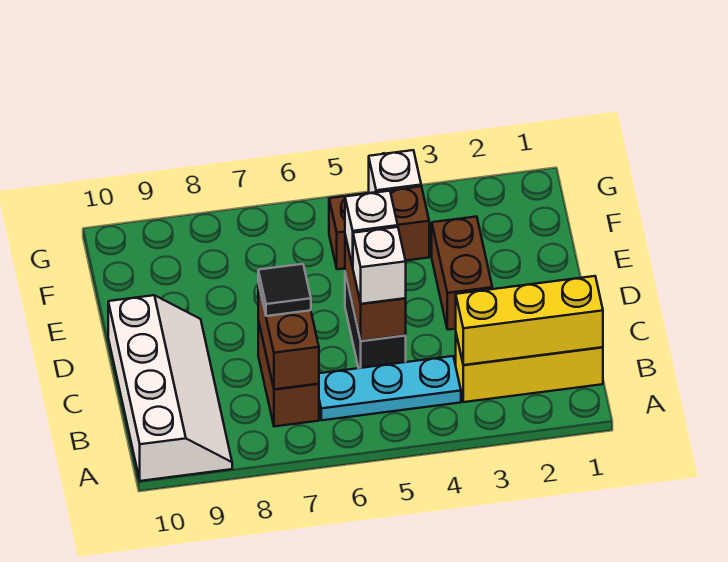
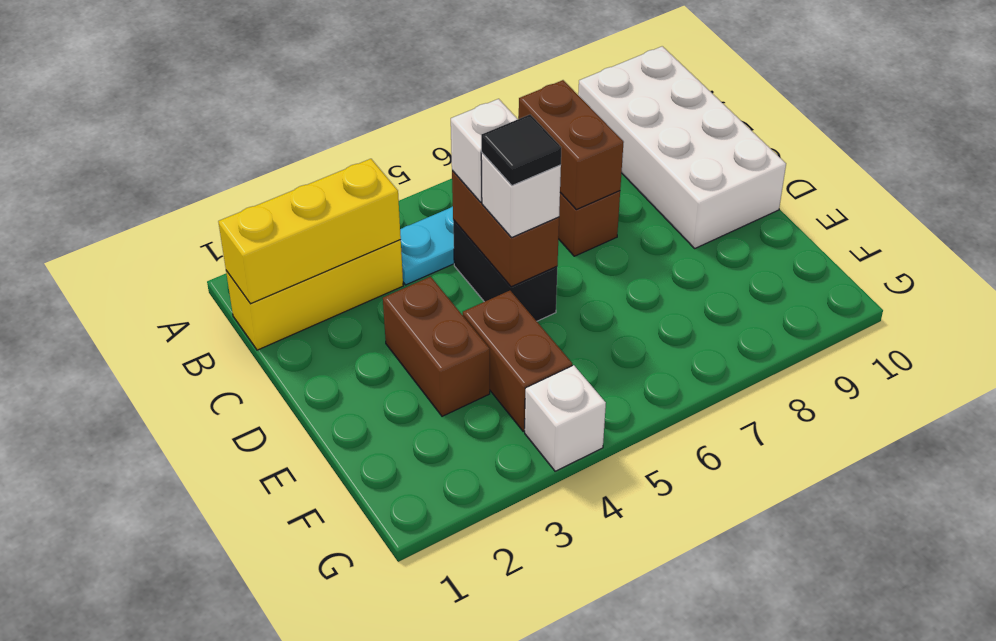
white 2x4 slope [108,295,232,481] -> white 2x4 brick [578,46,786,248]
black 1x1 tile [258,264,311,316] -> black 1x1 tile moved to [481,114,561,185]
brown 1x2 brick [329,186,429,269] -> brown 1x2 brick turned to [463,291,572,431]

